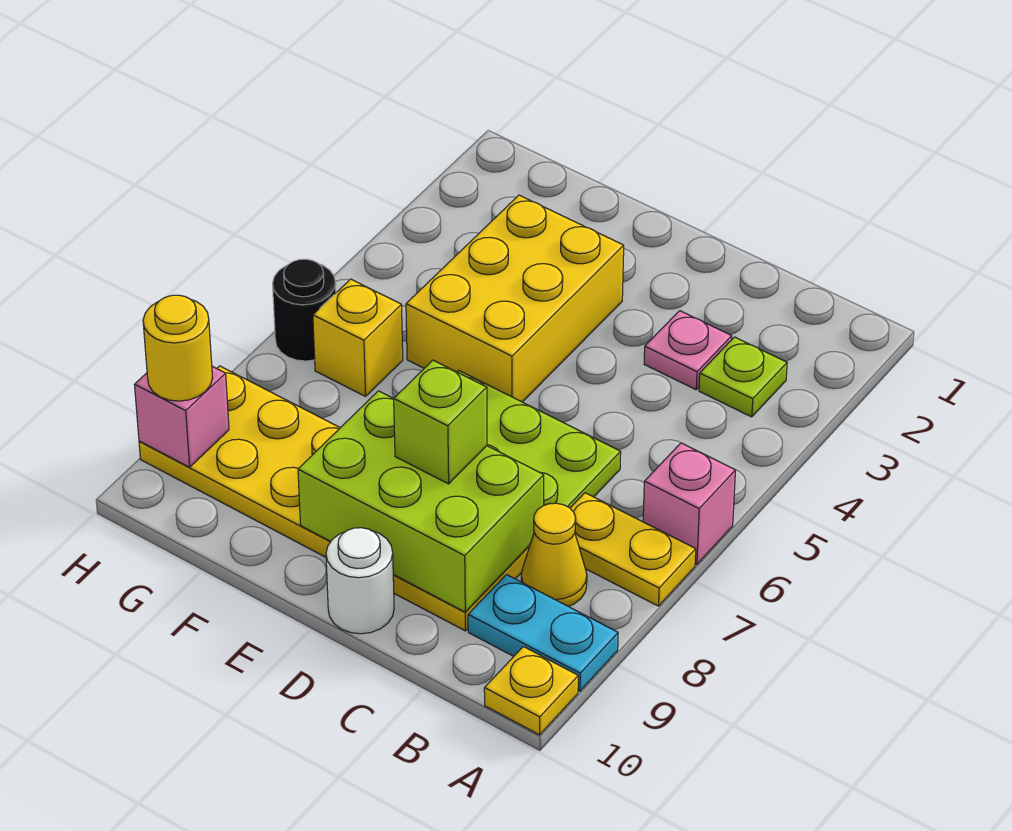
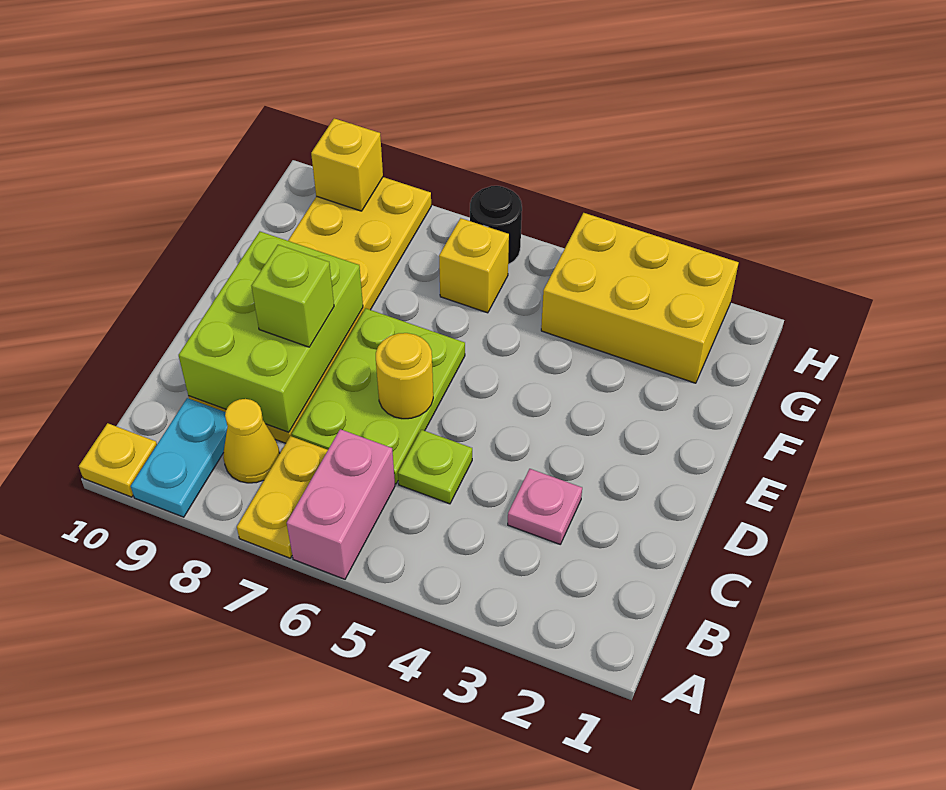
pink 1x1 brick [643,443,735,565] -> pink 1x2 brick [287,429,395,579]
lime 1x1 plate [699,337,787,417] -> lime 1x1 plate moved to [398,430,472,504]
white 1x1 round brick [326,528,394,634] -> none
yellow 2x3 brick [406,195,624,402] -> yellow 2x3 brick moved to [541,213,739,383]
pink 1x1 brick [135,366,229,467] -> yellow 1x1 brick [311,118,383,211]
yellow 1x1 round brick [143,295,213,401] -> yellow 1x1 round brick moved to [376,333,433,419]

